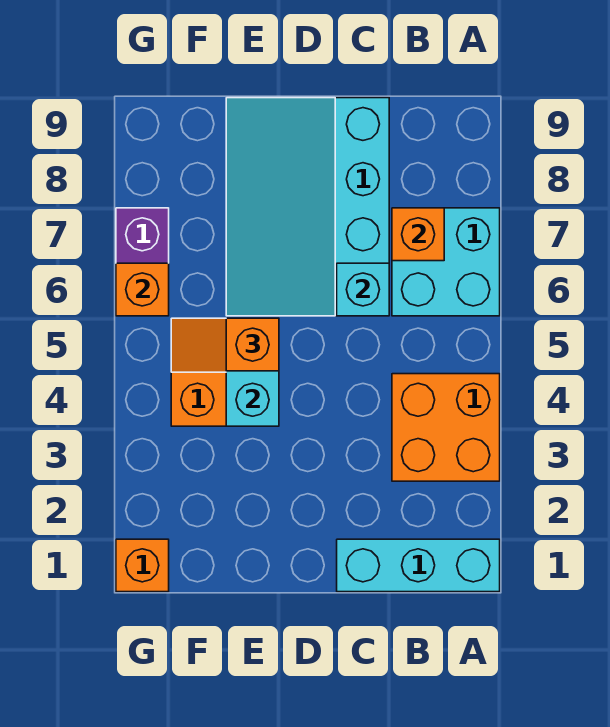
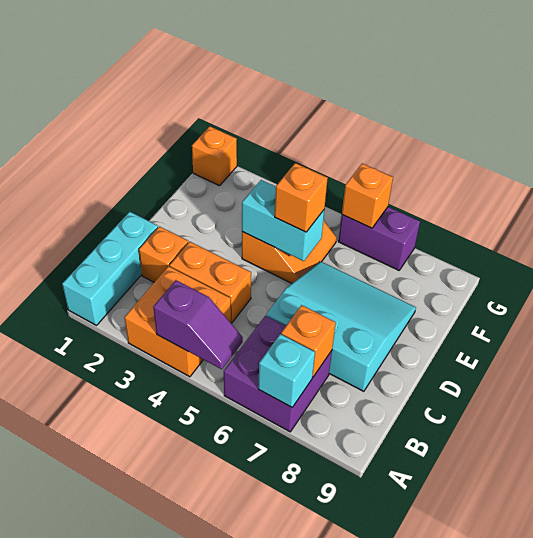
none -> purple 1x2 slope [153,280,243,369]
cyan 2x2 brick [392,208,500,316] -> purple 2x2 brick [224,316,332,432]
none -> orange 1x1 brick [139,227,188,282]
none -> orange 1x2 brick [170,242,251,323]
cyan 3x4 slope [226,98,389,316] -> cyan 3x3 slope [266,262,416,391]
cyan 1x1 brick [337,263,389,316] -> cyan 1x1 brick moved to [258,334,315,407]

